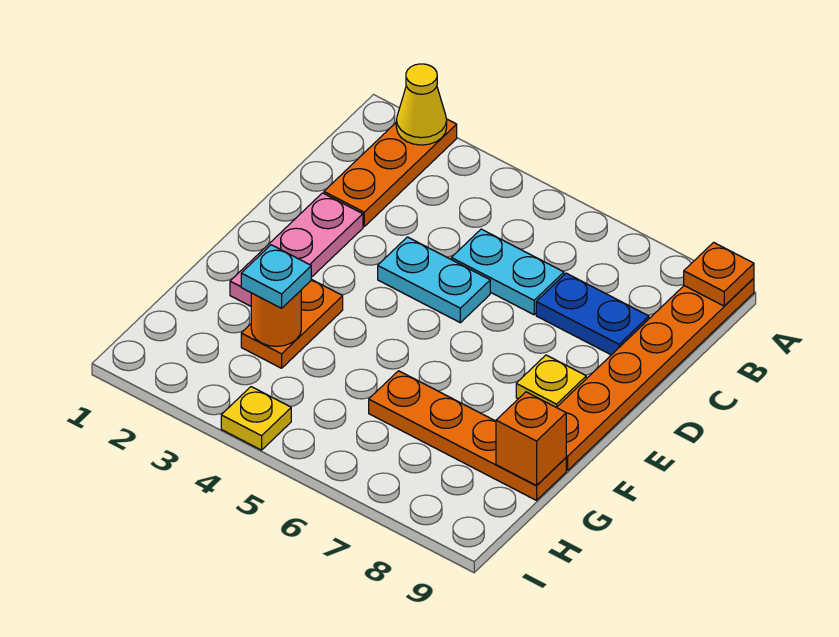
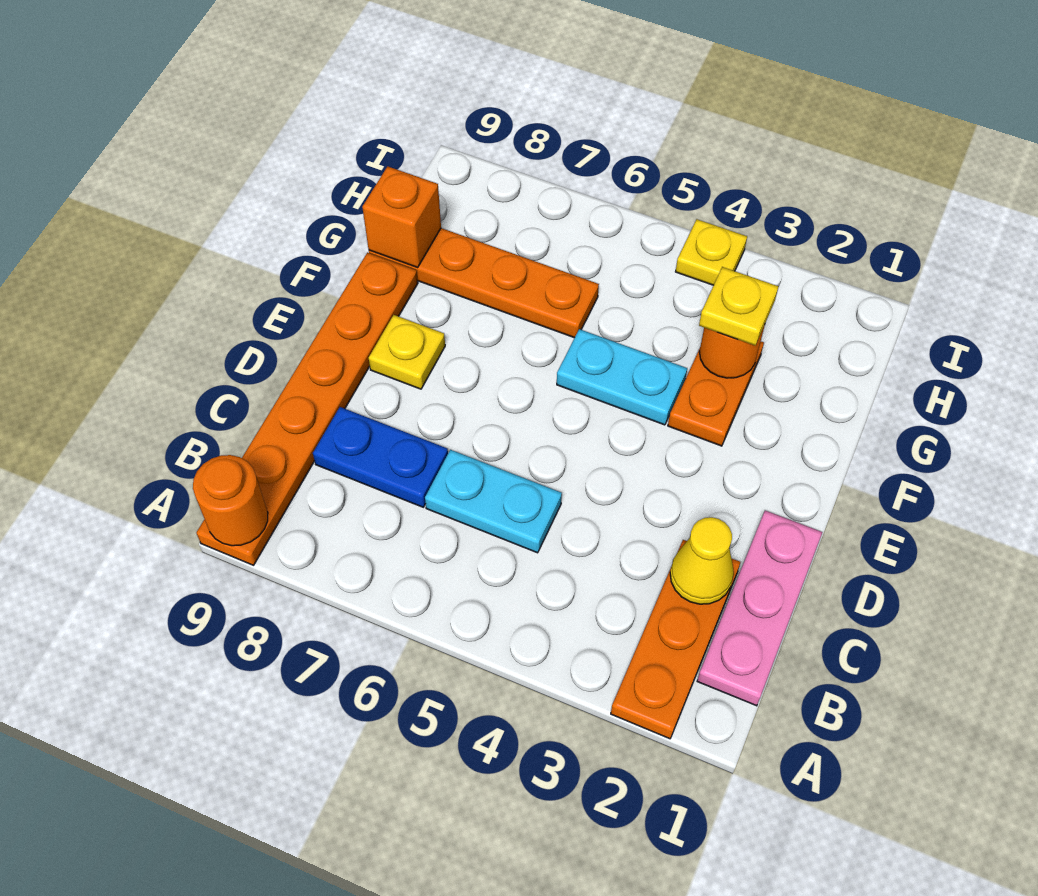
yellow 1x1 cone [396,64,447,145] -> yellow 1x1 cone moved to [670,517,734,604]
orange 1x1 plate [684,242,754,306] -> orange 1x1 round brick [193,455,268,546]
pink 1x3 plate [230,193,363,306] -> pink 1x3 plate moved to [697,510,822,706]
cyan 1x2 plate [378,237,490,323] -> cyan 1x2 plate moved to [557,329,687,425]
cyan 1x1 plate [241,245,311,308] -> yellow 1x1 plate [699,267,778,345]

